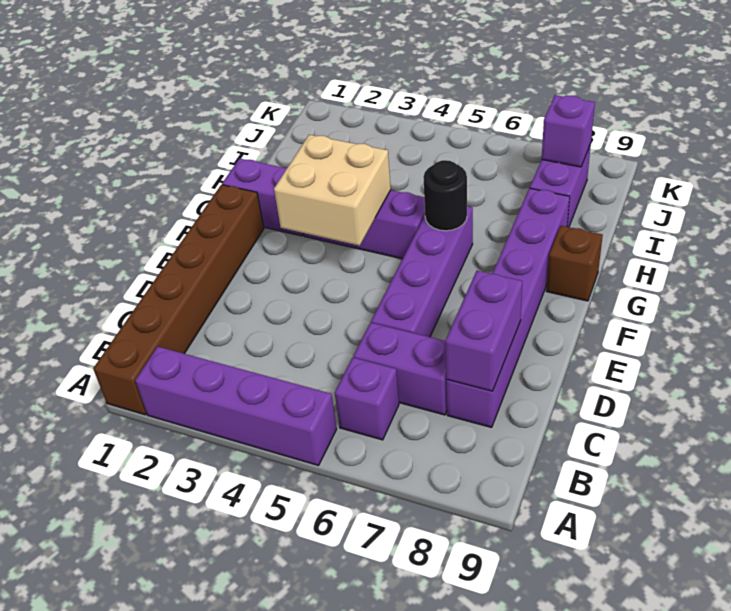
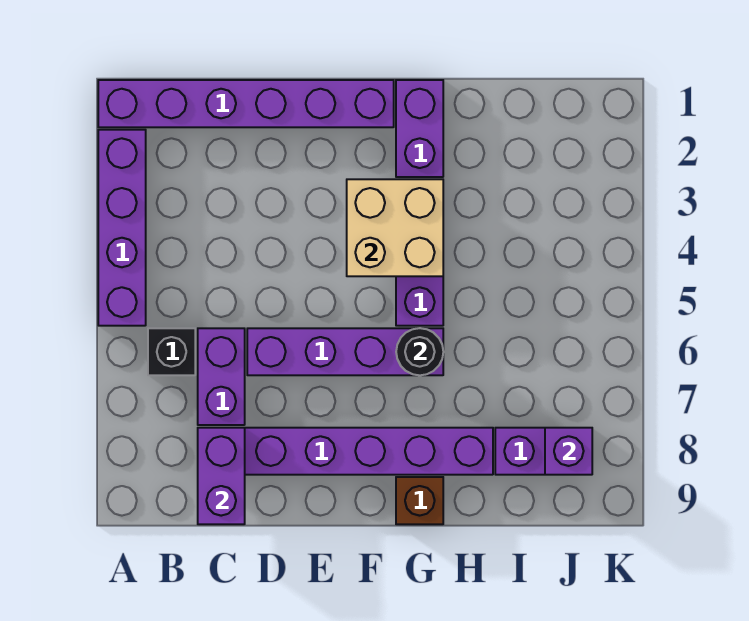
brown 1x6 brick [93,185,264,415] -> purple 1x6 brick [98,80,394,127]
purple 1x1 brick [335,358,399,440] -> black 1x1 brick [148,328,195,375]
purple 1x2 brick [445,271,522,391] -> purple 1x2 brick turned to [198,428,245,524]

